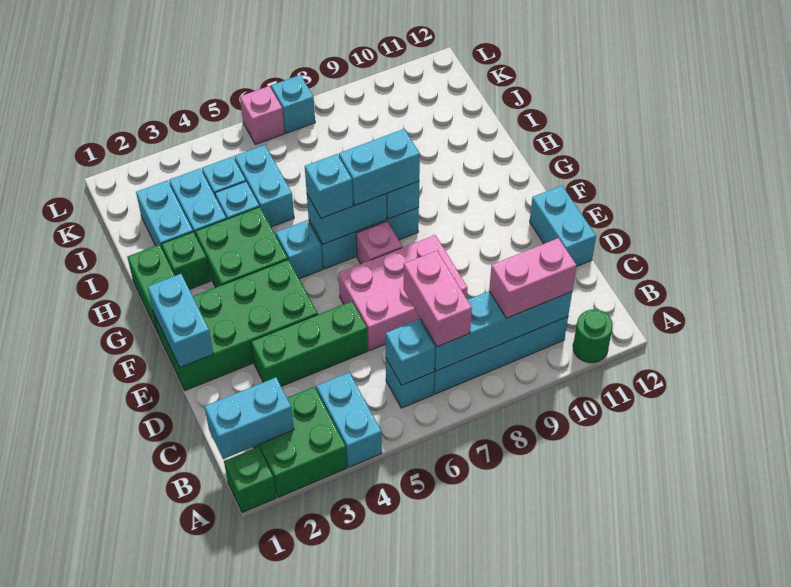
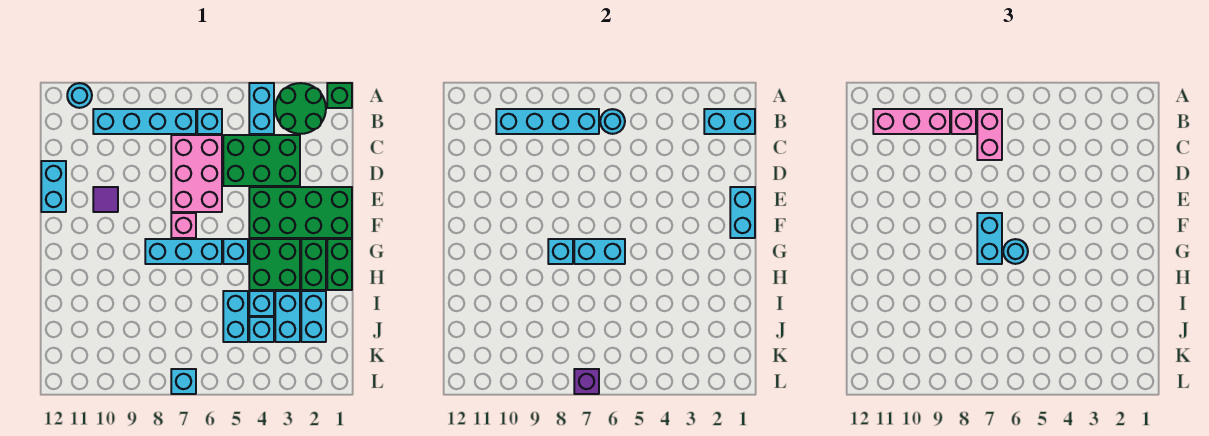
green 2x2 brick [254,387,347,497] -> green 2x2 round brick [275,83,326,134]
green 1x1 round brick [573,309,613,363] -> cyan 1x1 round brick [67,83,92,108]
cyan 1x1 brick [386,320,435,385] -> cyan 1x1 round brick [600,109,625,134]
pink 1x2 brick [489,238,577,318] -> pink 1x3 brick [873,109,950,134]
green 1x3 brick [251,301,368,386] -> green 2x3 brick [223,135,300,186]
pink 2x3 brick [338,235,468,351] -> pink 2x3 brick turned to [171,135,222,212]
none -> purple 1x1 tile [93,187,118,212]
cyan 1x1 brick [305,154,353,218] -> cyan 1x1 round brick [1003,239,1028,264]
cyan 1x2 brick [339,129,420,205] -> cyan 1x2 brick turned to [977,213,1002,264]
green 1x1 brick [161,232,210,289] -> green 1x2 brick [301,239,326,290]
pink 1x1 brick [240,86,285,145] -> pink 1x1 brick moved to [951,109,976,134]
none -> purple 1x1 brick [574,369,599,394]

